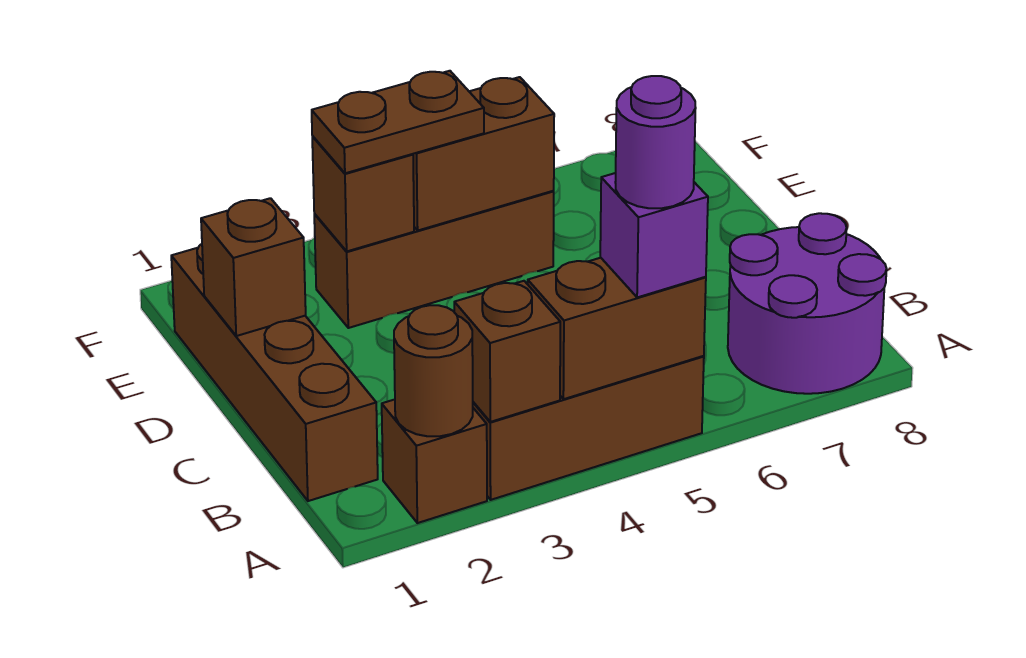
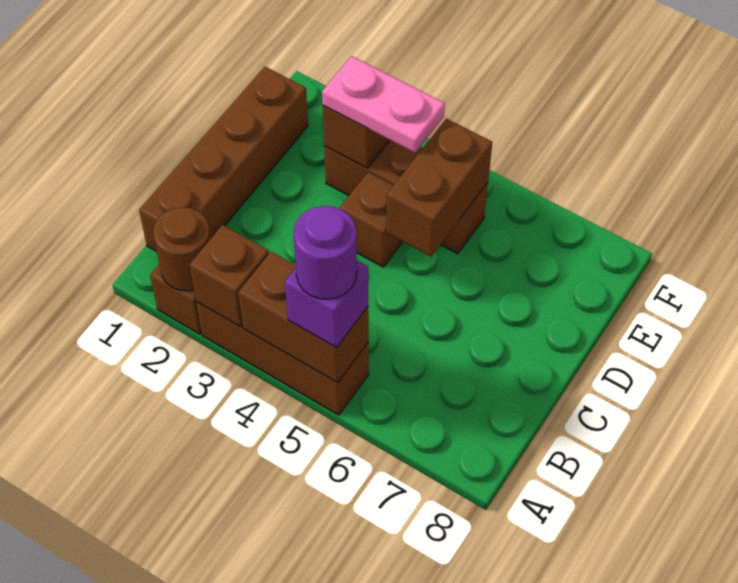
purple 2x2 round brick [728,213,887,394] -> none
brown 1x1 brick [201,198,306,336] -> brown 1x1 brick moved to [339,172,403,267]
brown 1x2 plate [312,71,484,173] -> pink 1x2 plate [322,56,445,153]
brown 1x2 brick [413,77,554,230] -> brown 1x2 brick turned to [386,118,492,257]

